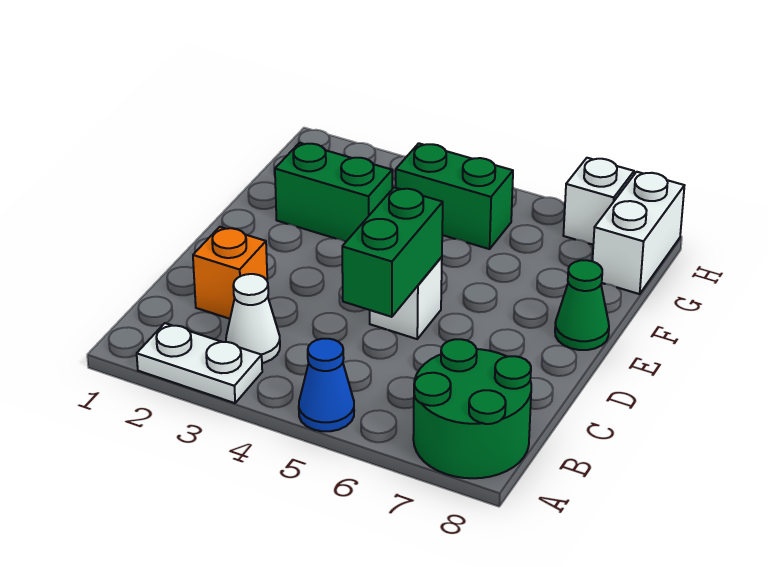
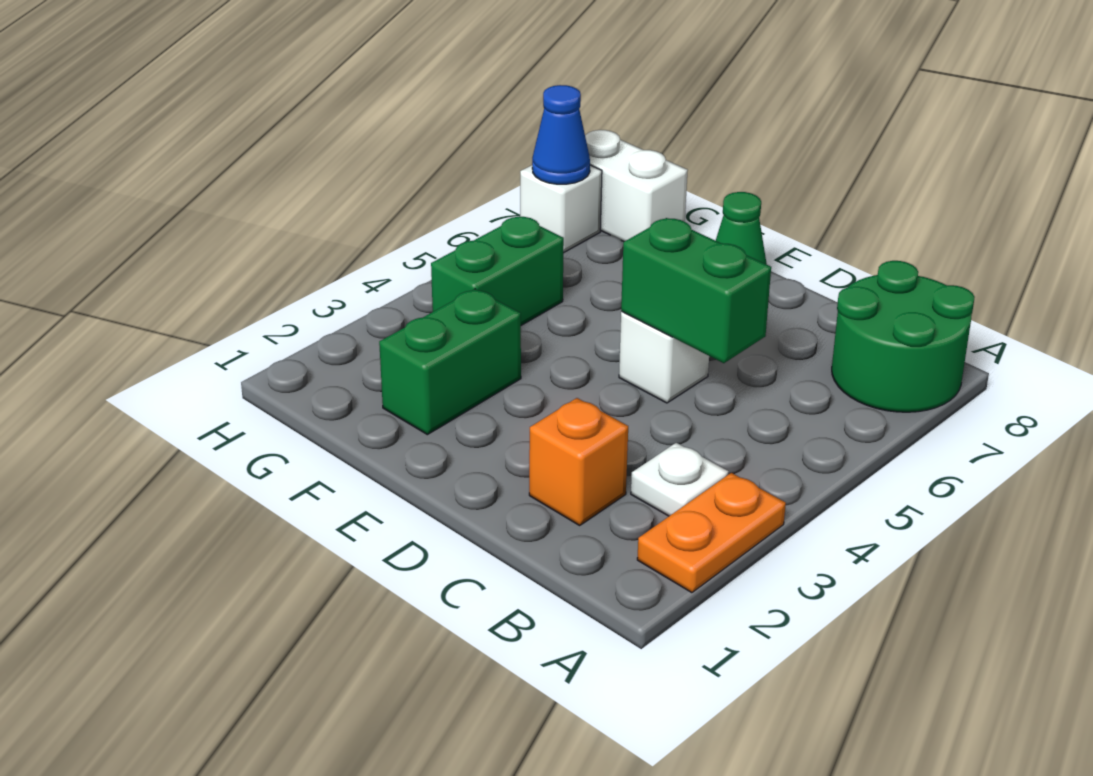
white 1x2 plate [137,323,262,403] -> orange 1x2 plate [637,473,786,593]
blue 1x1 cone [299,339,354,431] -> blue 1x1 cone moved to [532,85,590,184]
white 1x1 cone [226,274,280,363] -> white 1x1 plate [631,443,729,516]

